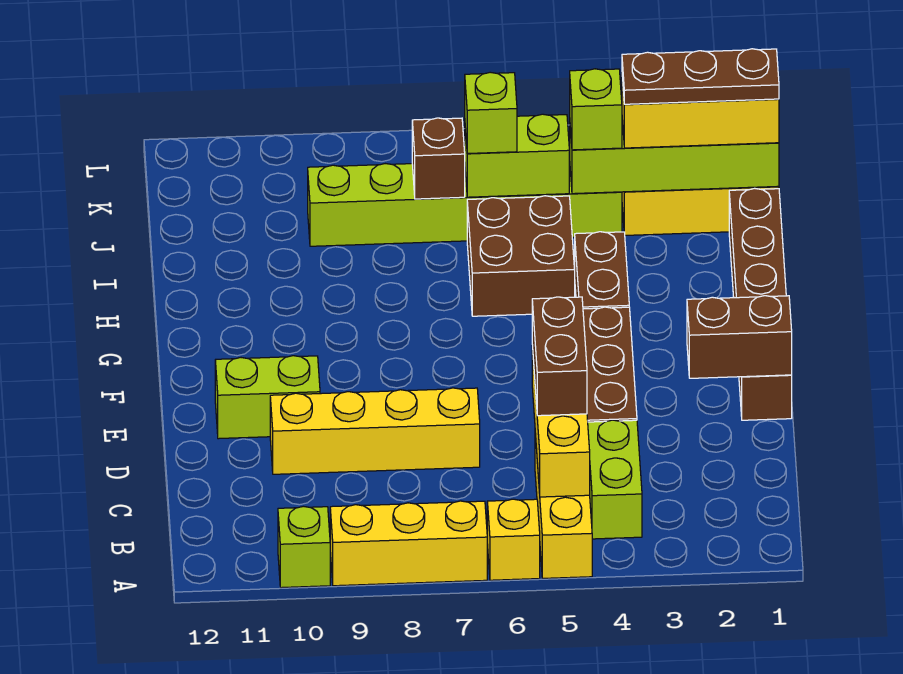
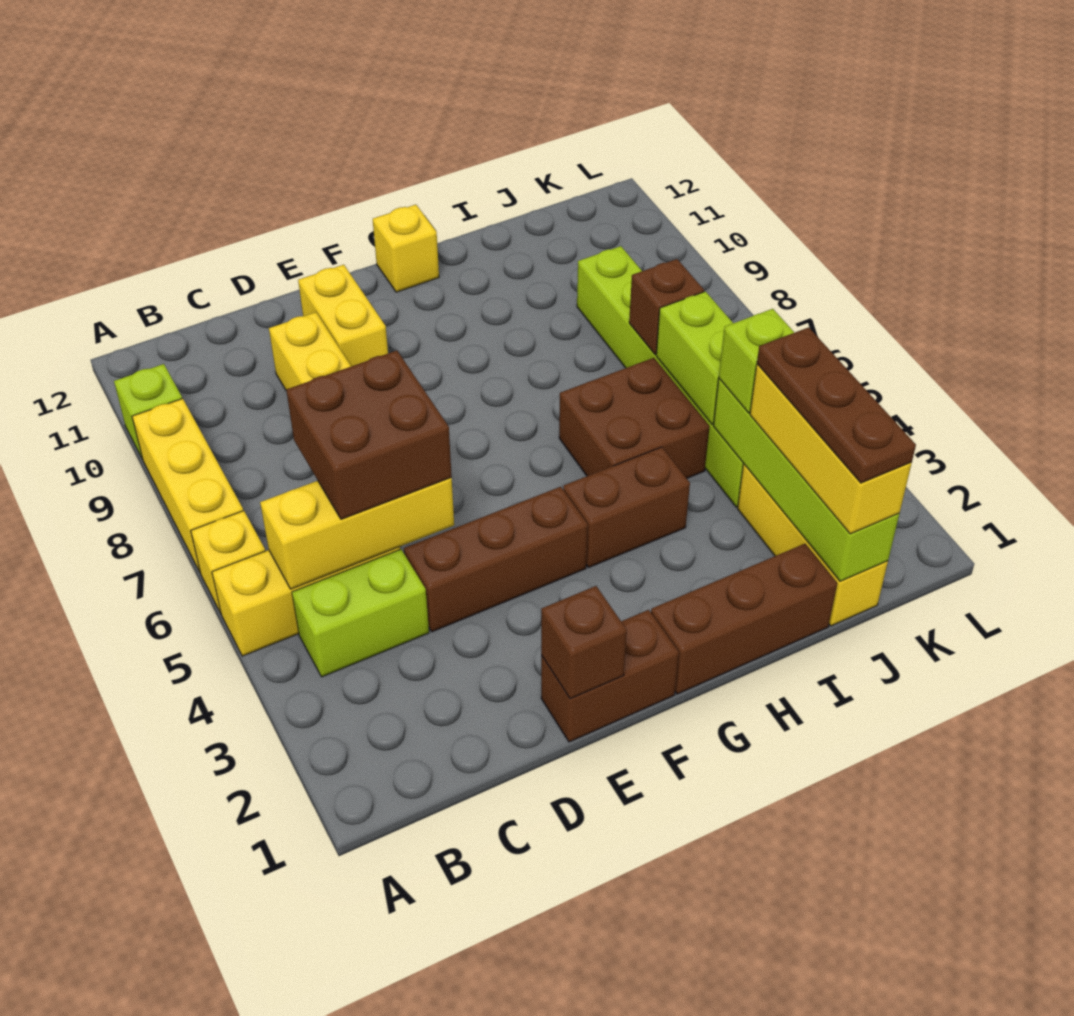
brown 1x2 brick [532,297,587,416] -> brown 2x2 brick [286,351,452,519]
brown 1x2 brick [687,296,792,378] -> brown 1x1 brick [541,586,627,699]
lime 1x2 brick [215,356,320,439] -> yellow 1x2 brick [298,265,388,366]
none -> yellow 1x1 brick [373,205,439,292]
lime 1x1 brick [465,72,517,154] -> none

